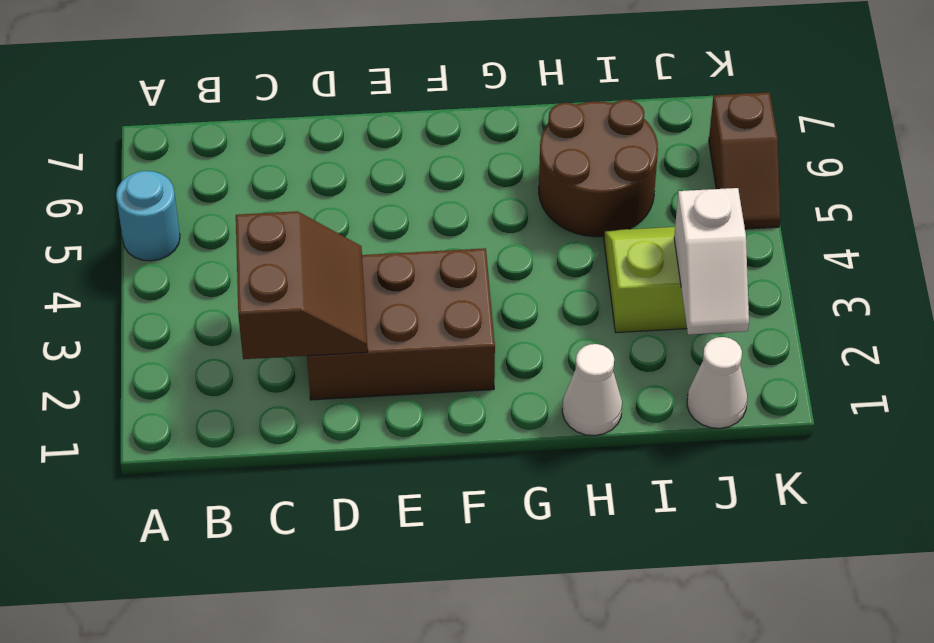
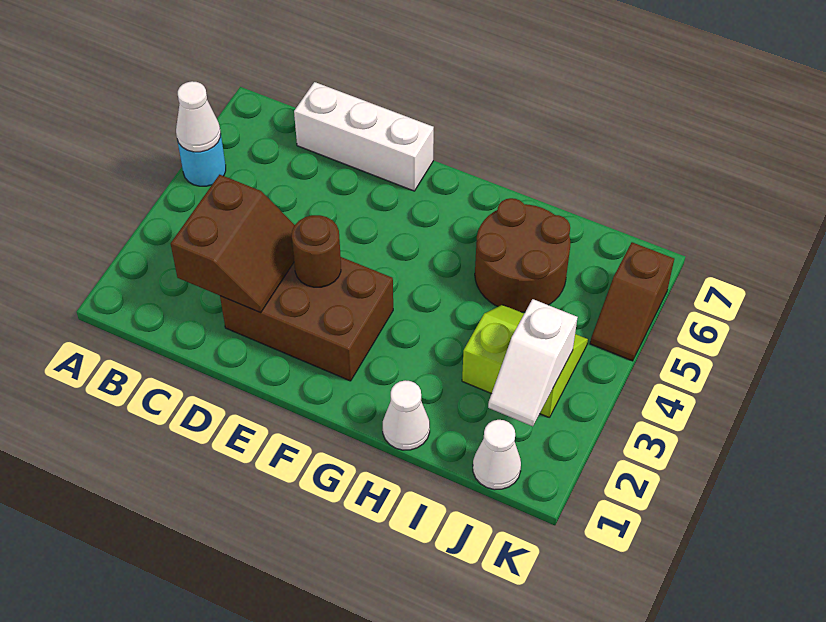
none -> white 1x1 cone [176,81,221,152]
none -> white 1x3 brick [294,82,434,191]
none -> brown 1x1 round brick [292,215,341,287]

